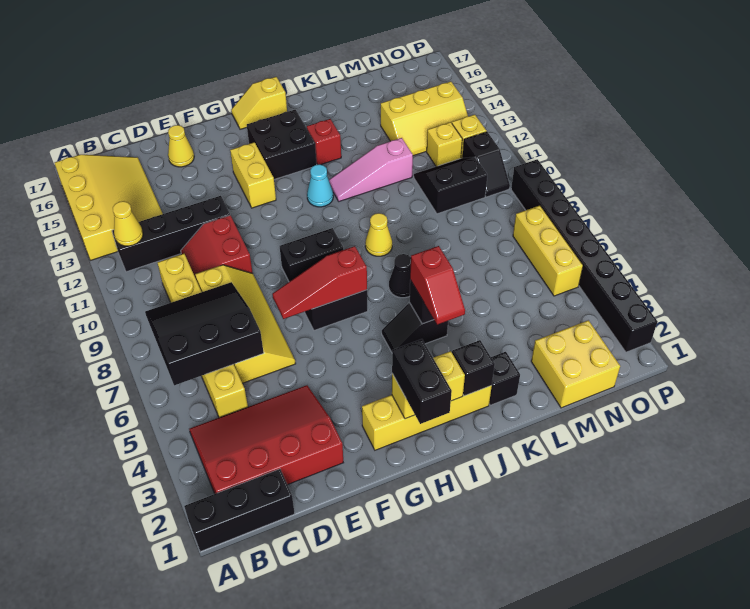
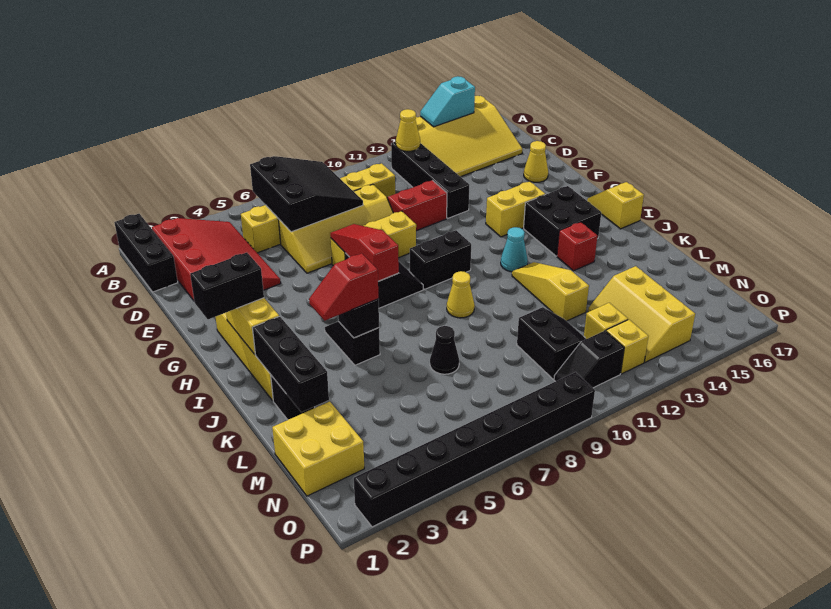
none -> cyan 1x2 slope [420,76,475,127]
black 1x2 brick [280,228,344,282] -> black 1x2 brick turned to [409,230,471,289]
black 1x1 brick [452,340,495,396] -> black 1x3 brick [253,316,329,412]
black 1x1 cone [389,254,411,298] -> black 1x1 cone moved to [430,326,459,374]
pink 1x3 slope [329,138,413,201] -> yellow 1x3 slope [512,262,589,321]
yellow 1x3 brick [513,206,583,296] -> yellow 1x3 brick moved to [331,211,416,266]

